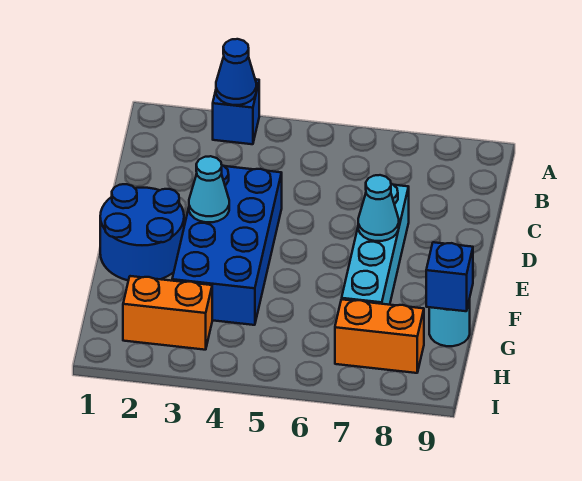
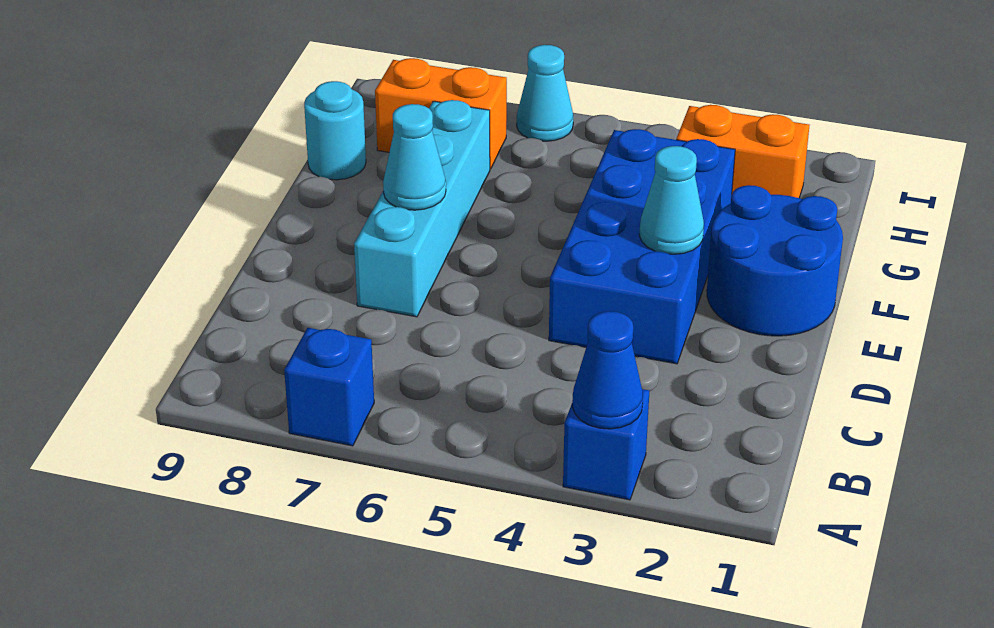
blue 1x1 brick [426,242,473,311] -> blue 1x1 brick moved to [284,328,374,446]
none -> cyan 1x1 cone [517,45,573,141]

